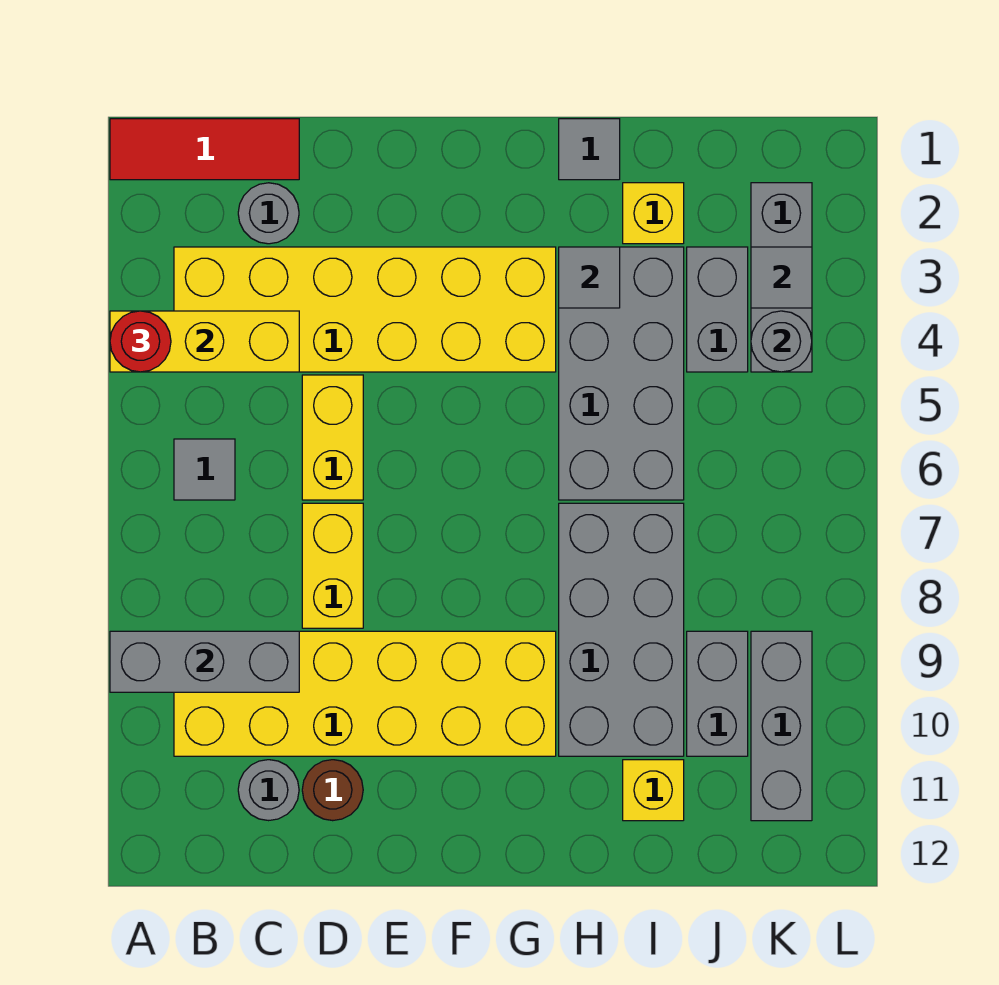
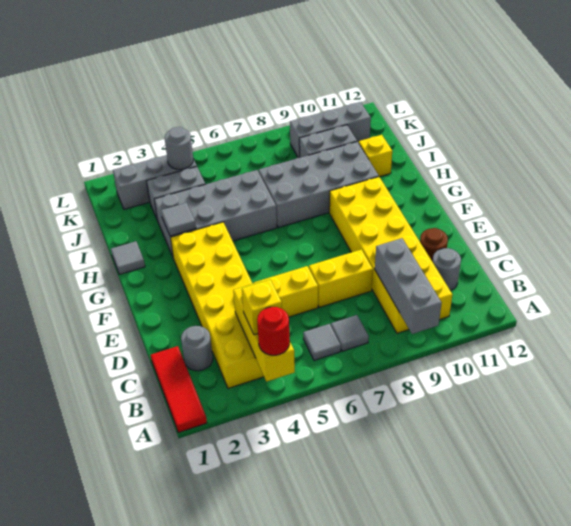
yellow 1x1 brick [623,183,684,244] -> yellow 1x1 brick moved to [242,280,282,335]
grey 1x1 tile [751,247,812,308] -> grey 1x1 tile moved to [331,315,369,351]

